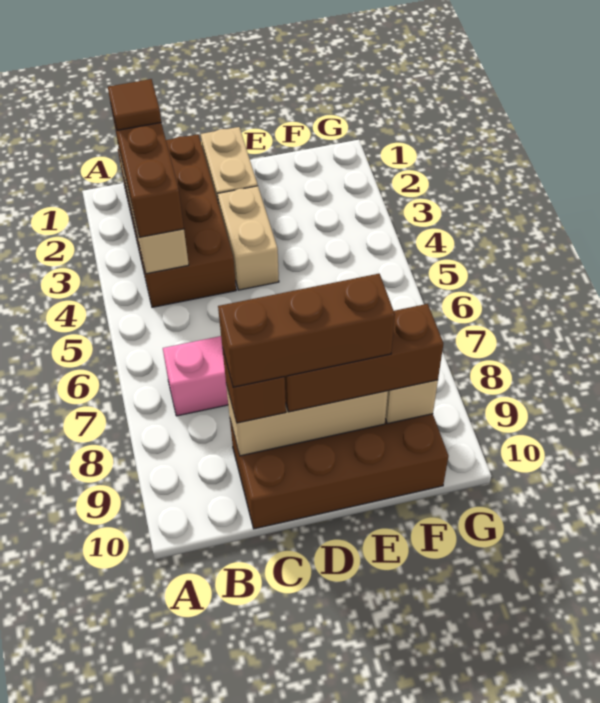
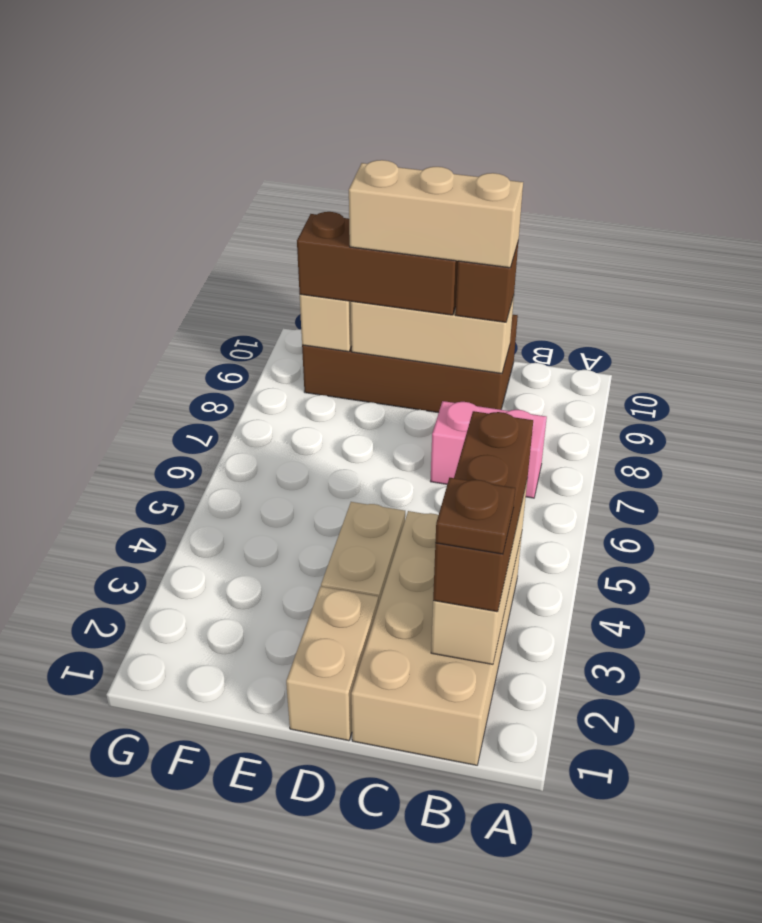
brown 2x4 brick [118,134,236,307] -> tan 2x4 brick [351,511,522,765]
brown 1x1 tile [108,79,161,130] -> brown 1x1 plate [435,478,515,554]
brown 1x3 brick [218,273,395,387] -> tan 1x3 brick [349,160,523,268]

